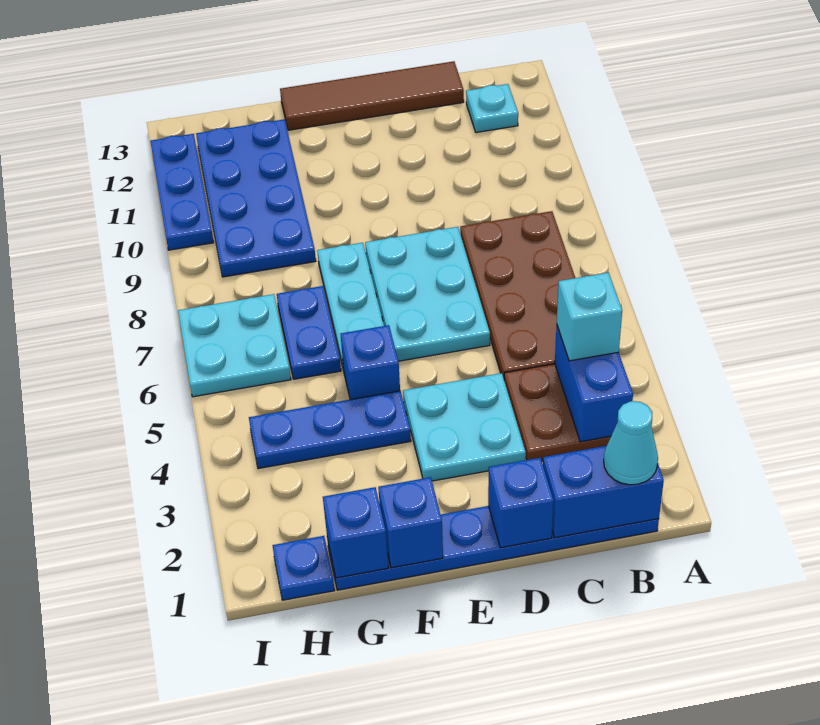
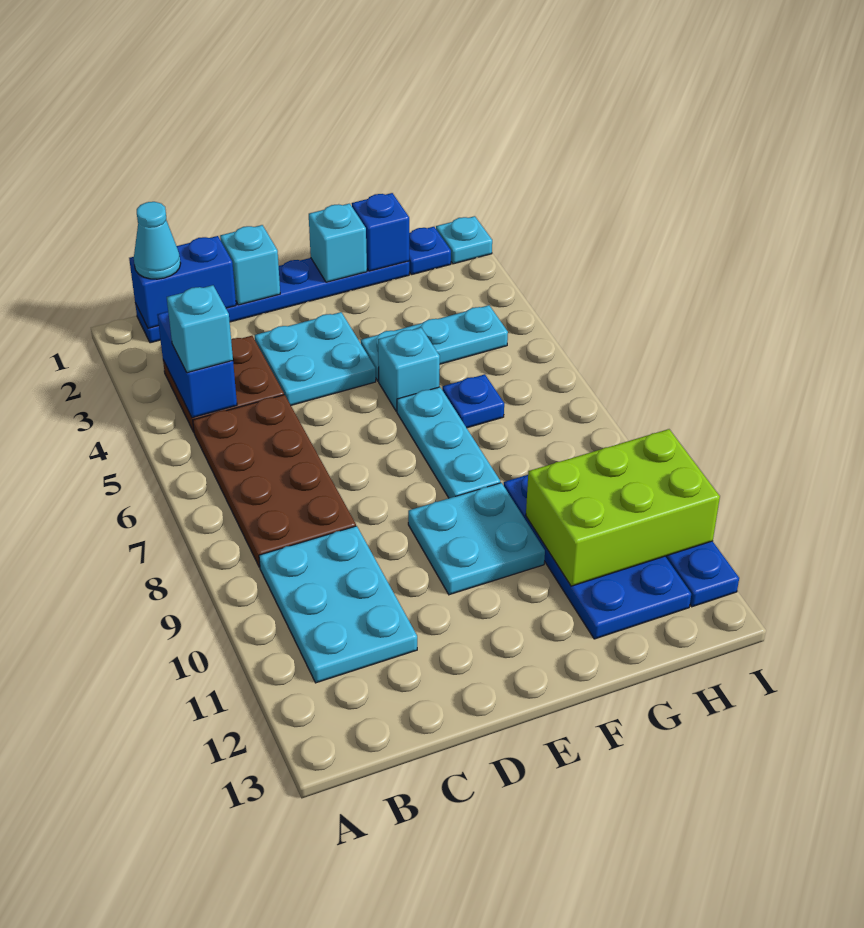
cyan 1x1 plate [466,84,518,133] -> cyan 1x1 plate moved to [436,216,492,264]
brown 1x4 tile [280,61,464,130] -> none
blue 1x1 brick [488,458,554,548] -> cyan 1x1 brick [220,225,280,305]
cyan 2x3 plate [365,227,490,361] -> cyan 2x3 plate moved to [259,526,417,683]
blue 1x1 brick [378,477,443,568] -> cyan 1x1 brick [309,204,367,282]
blue 1x3 plate [249,391,411,469] -> cyan 1x3 plate [361,305,508,381]
blue 1x1 brick [341,325,400,399] -> cyan 1x1 brick [378,328,440,411]
blue 1x2 plate [277,286,341,379] -> blue 1x1 plate [442,374,504,428]
none -> lime 2x3 brick [526,429,720,586]
cyan 2x2 plate [178,294,291,397] -> cyan 2x2 plate moved to [408,483,545,595]

